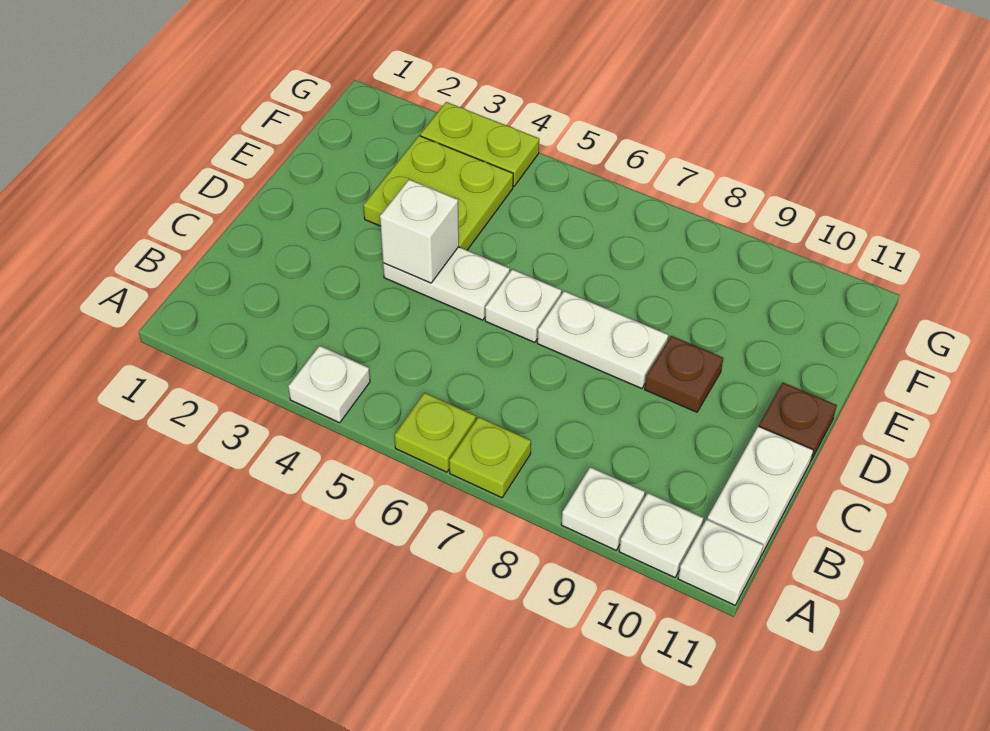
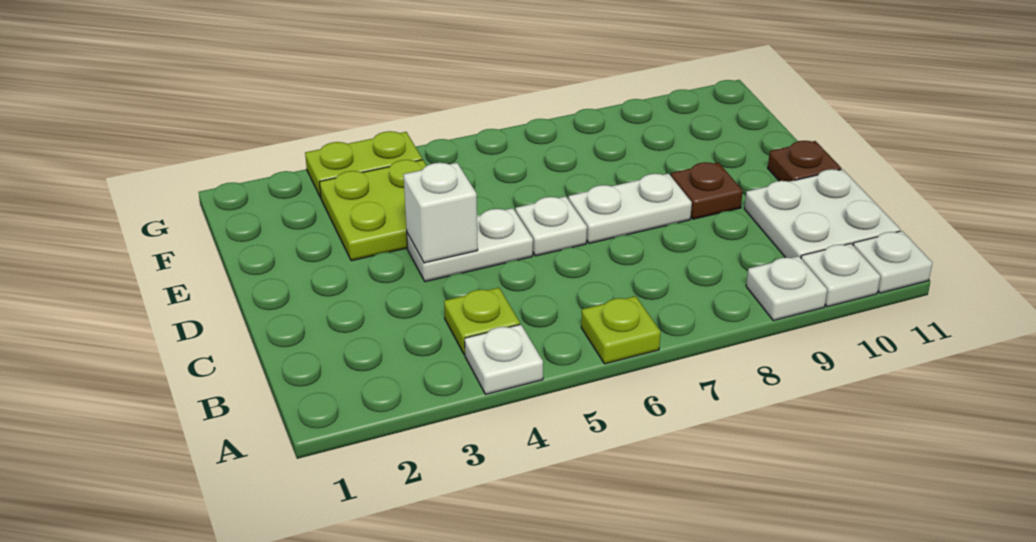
lime 1x1 plate [449,417,531,498] -> lime 1x1 plate moved to [444,288,520,355]
white 1x2 plate [707,426,813,555] -> white 2x2 plate [744,169,900,258]

